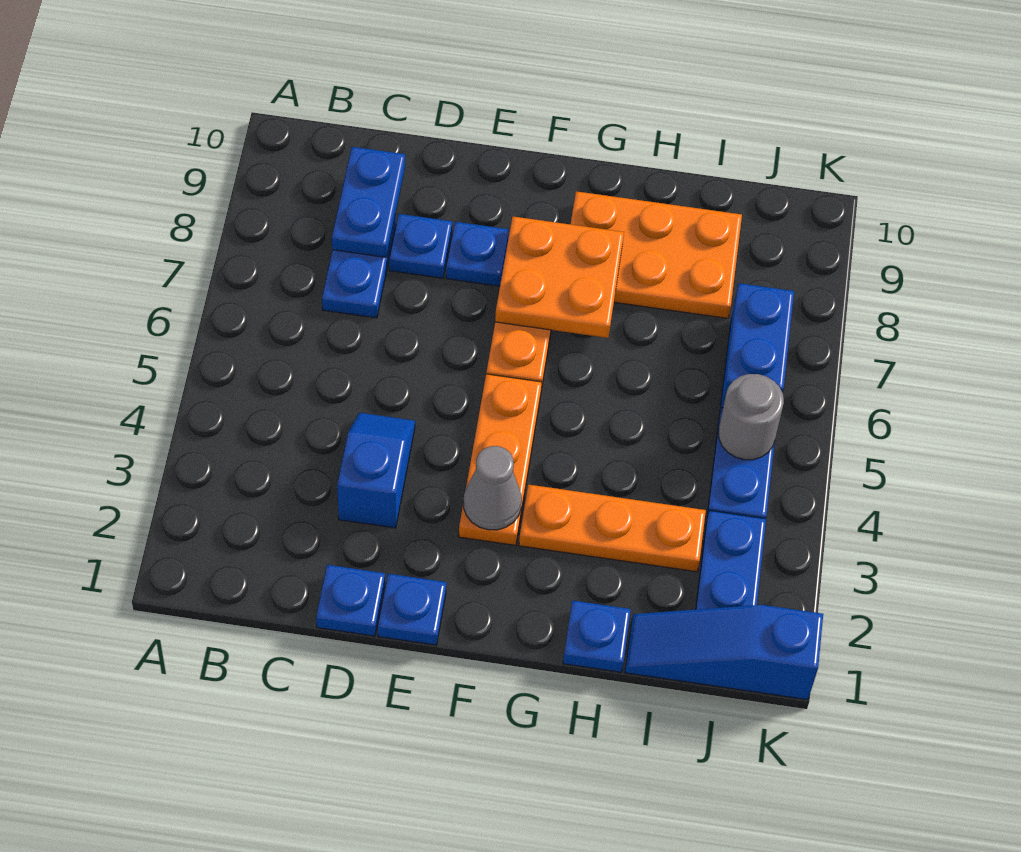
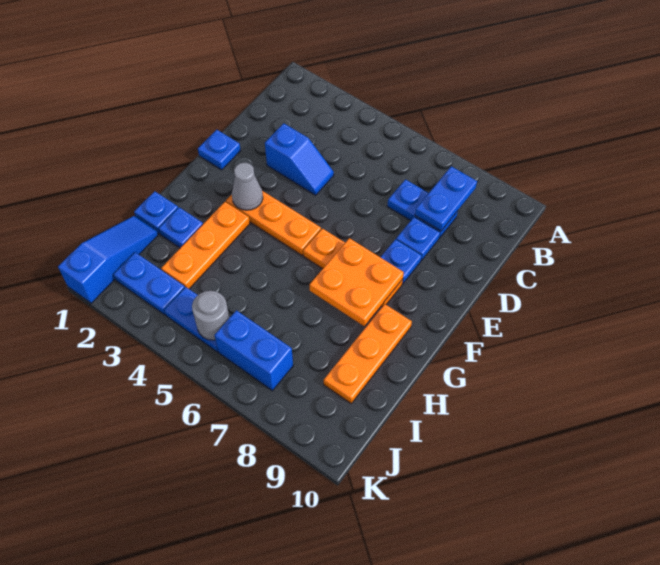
blue 1x2 plate [332,147,405,257] -> blue 1x2 plate turned to [415,166,477,231]
blue 1x1 plate [316,565,385,636] -> blue 1x1 plate moved to [159,207,203,248]
orange 2x3 plate [571,191,742,318] -> orange 1x3 plate [324,304,412,403]

